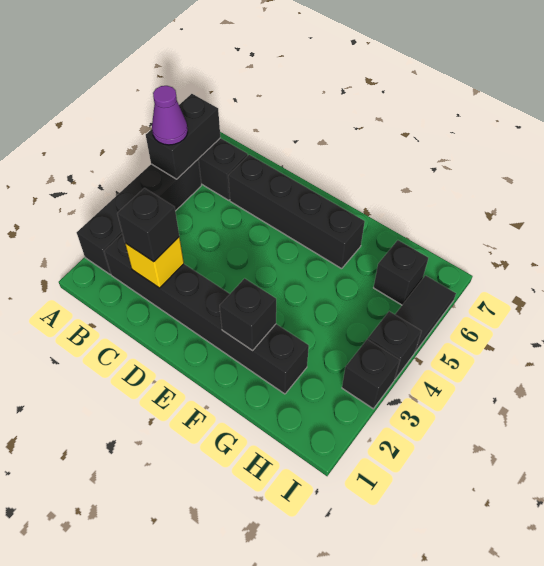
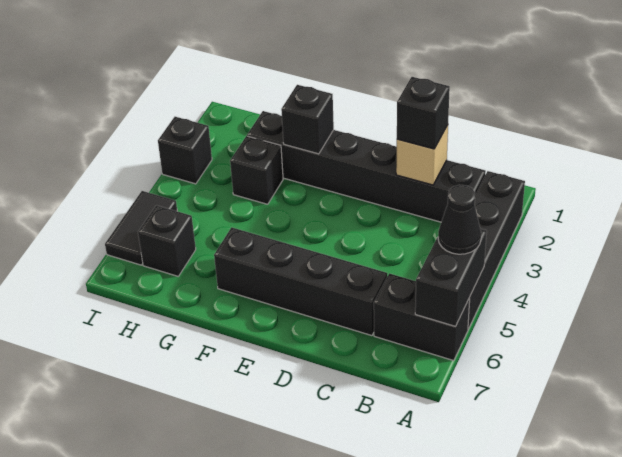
purple 1x1 cone [152,86,188,145] -> black 1x1 cone [438,185,481,254]
yellow 1x1 brick [125,237,184,288] -> tan 1x1 brick [396,125,448,185]
black 1x1 brick [368,311,421,380] -> black 1x1 brick moved to [230,136,283,204]

